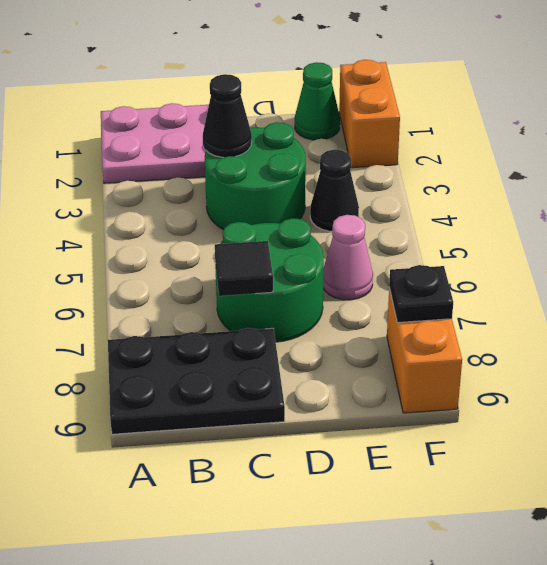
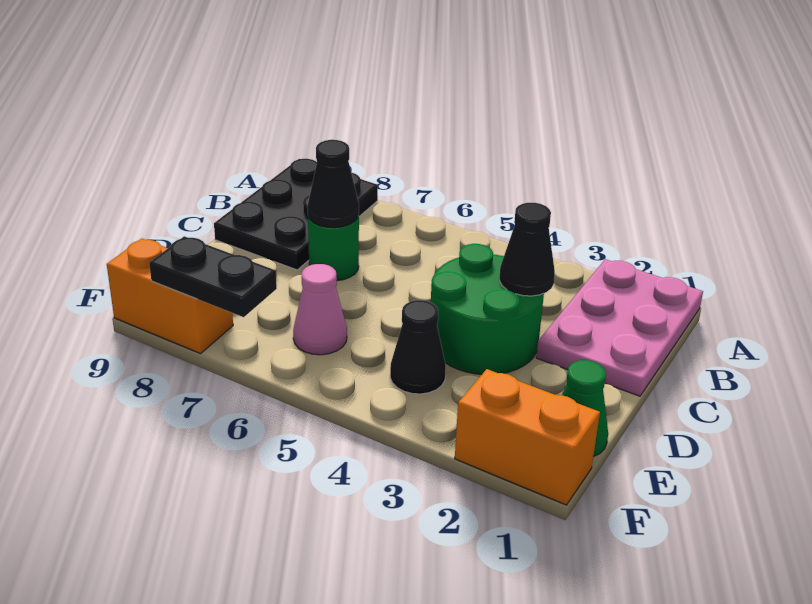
green 2x2 round brick [215,218,324,342] -> green 1x1 round brick [308,215,359,281]
black 1x1 tile [215,241,273,296] -> black 1x1 cone [308,140,359,228]
black 1x1 plate [389,265,453,323] -> black 1x2 plate [149,236,277,317]

